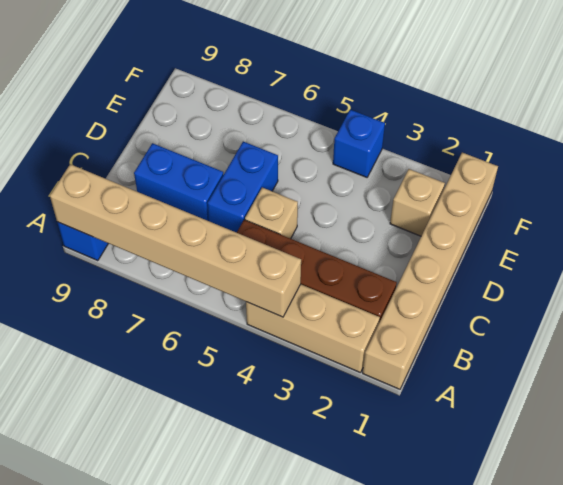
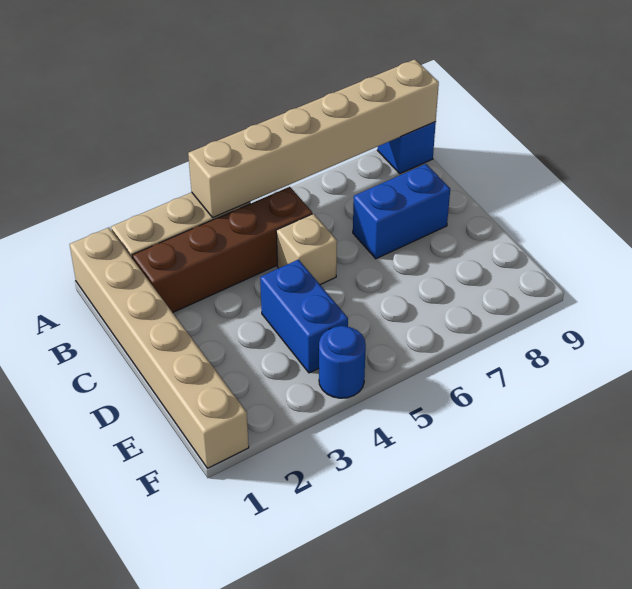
blue 1x2 brick [207,142,278,233] -> blue 1x2 brick moved to [260,260,348,373]
tan 1x1 brick [390,169,445,236] -> none
blue 1x1 brick [333,110,385,177] -> blue 1x1 round brick [319,326,366,398]

